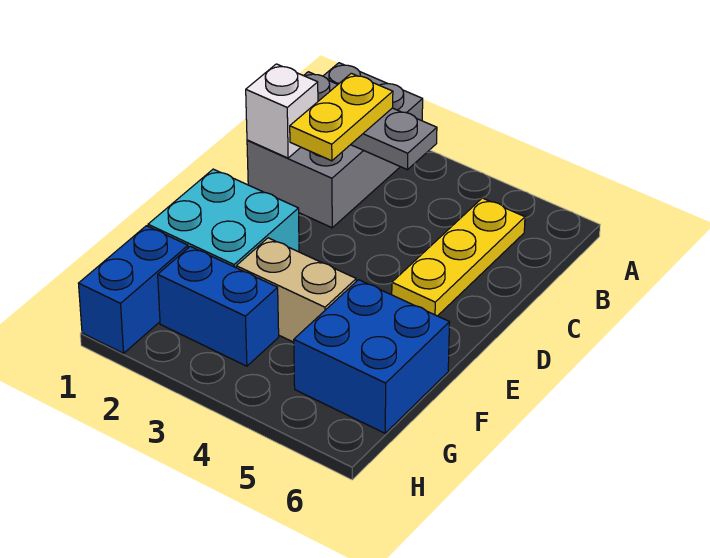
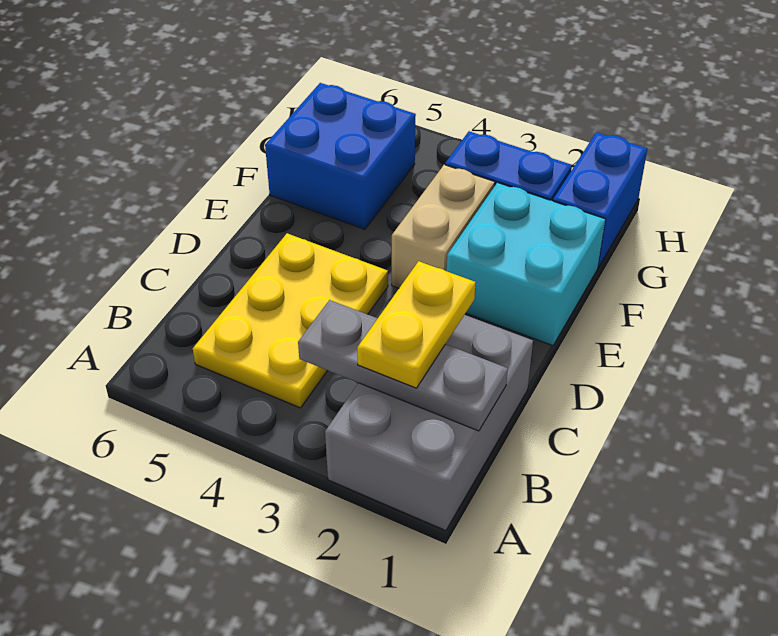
yellow 1x3 plate [392,198,525,316] -> yellow 2x3 plate [193,233,388,408]
white 1x1 brick [246,64,318,158] -> none
tan 1x2 brick [236,238,356,342] -> tan 1x2 brick turned to [392,165,495,288]

